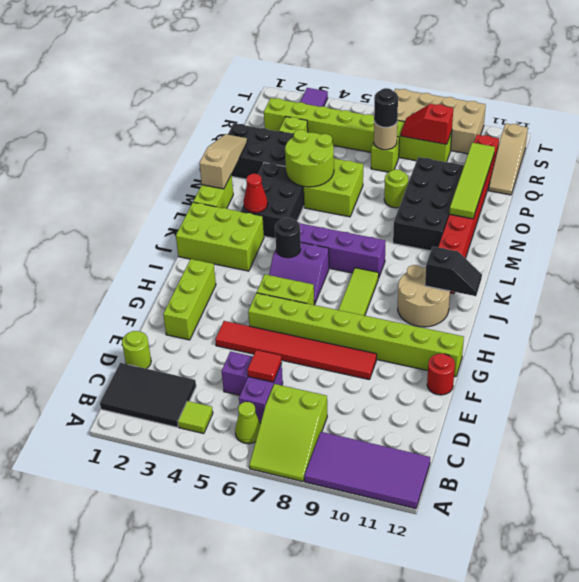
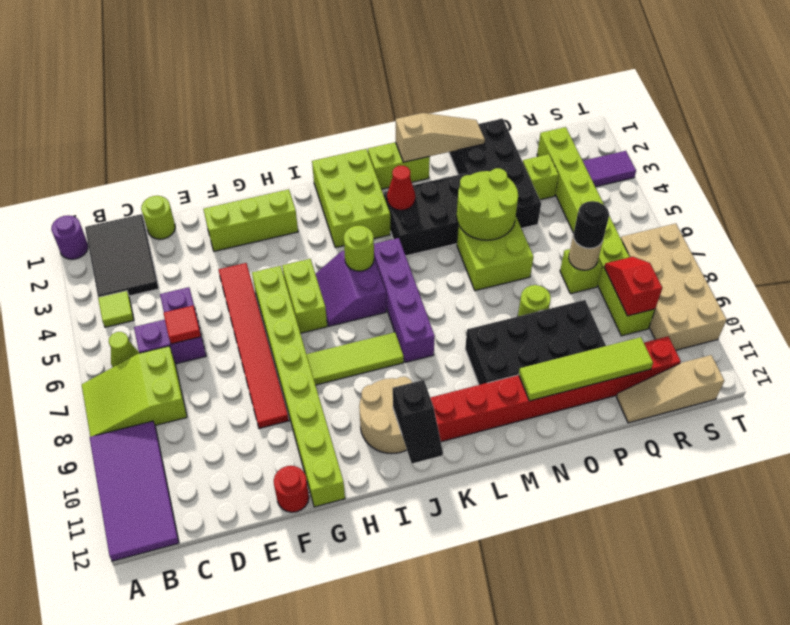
none -> purple 1x1 round brick [51,215,88,259]
black 1x1 round brick [275,218,301,258] -> lime 1x1 round brick [344,225,374,271]

